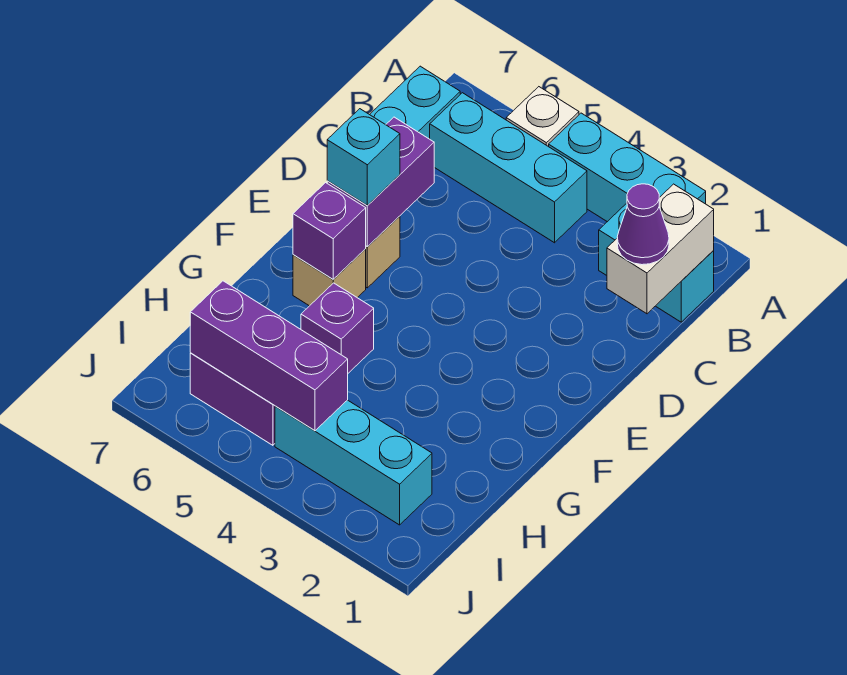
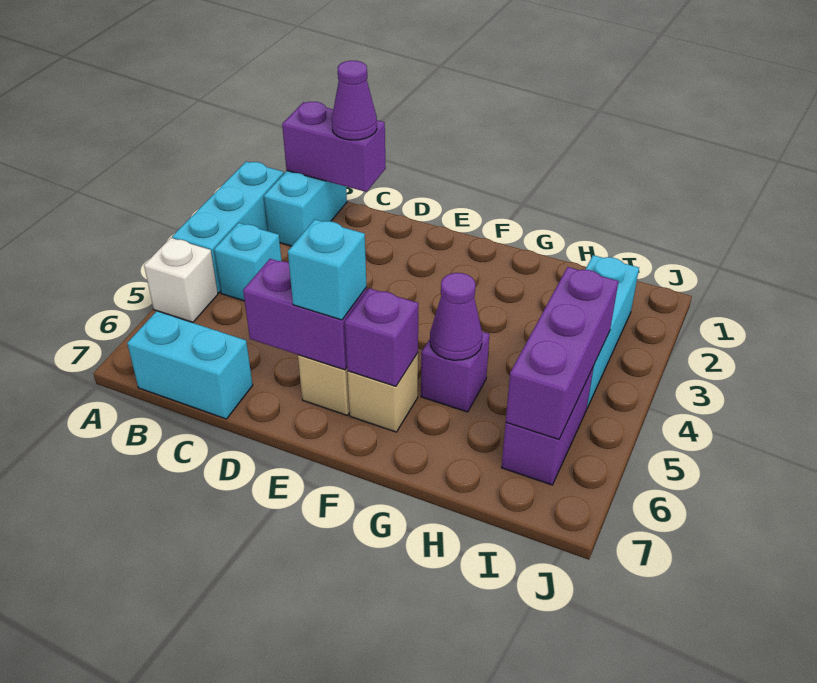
white 1x2 brick [607,184,714,314] -> purple 1x2 brick [282,102,386,192]
cyan 1x3 brick [430,93,587,243] -> cyan 1x1 brick [214,223,281,301]
none -> purple 1x1 cone [430,273,482,360]

